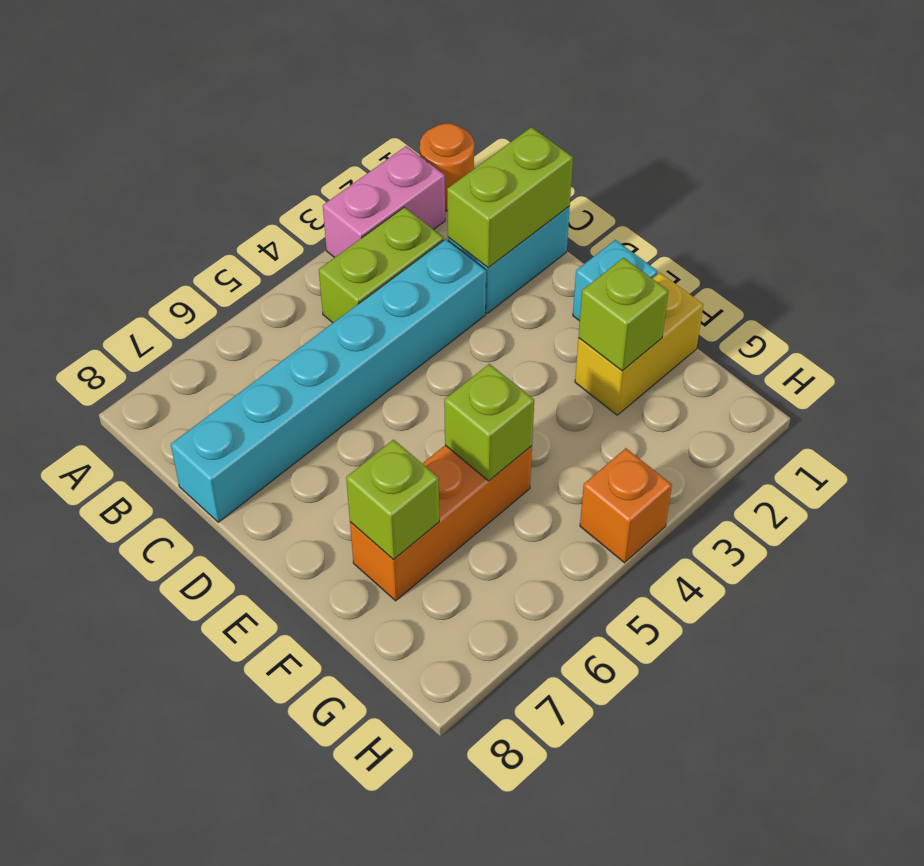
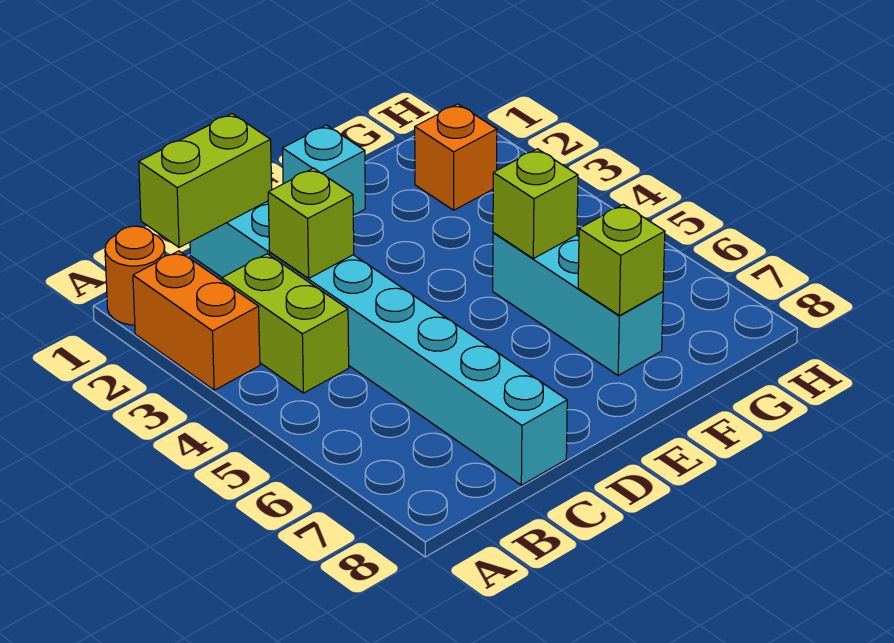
pink 1x2 brick [323,146,445,258] -> orange 1x2 brick [133,251,260,390]
lime 1x2 brick [447,127,573,268] -> lime 1x2 brick turned to [139,114,272,247]
yellow 1x2 brick [575,273,703,415] -> none
lime 1x1 brick [578,258,668,371] -> lime 1x1 brick moved to [268,168,354,278]
orange 1x3 brick [350,445,532,601] -> cyan 1x3 brick [493,233,663,376]
orange 1x1 brick [580,448,672,563] -> orange 1x1 brick moved to [415,104,497,210]

